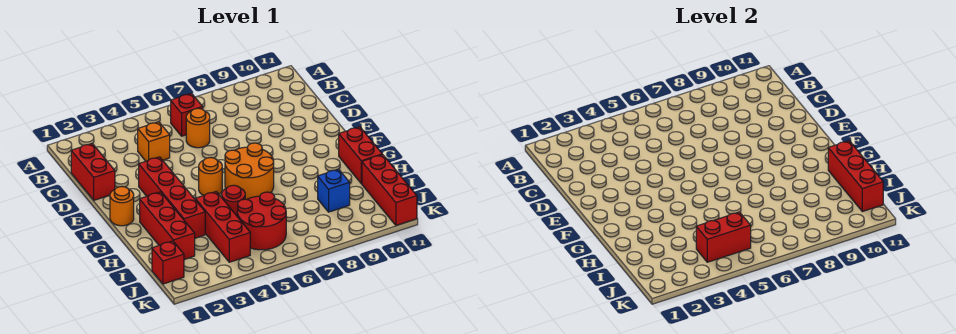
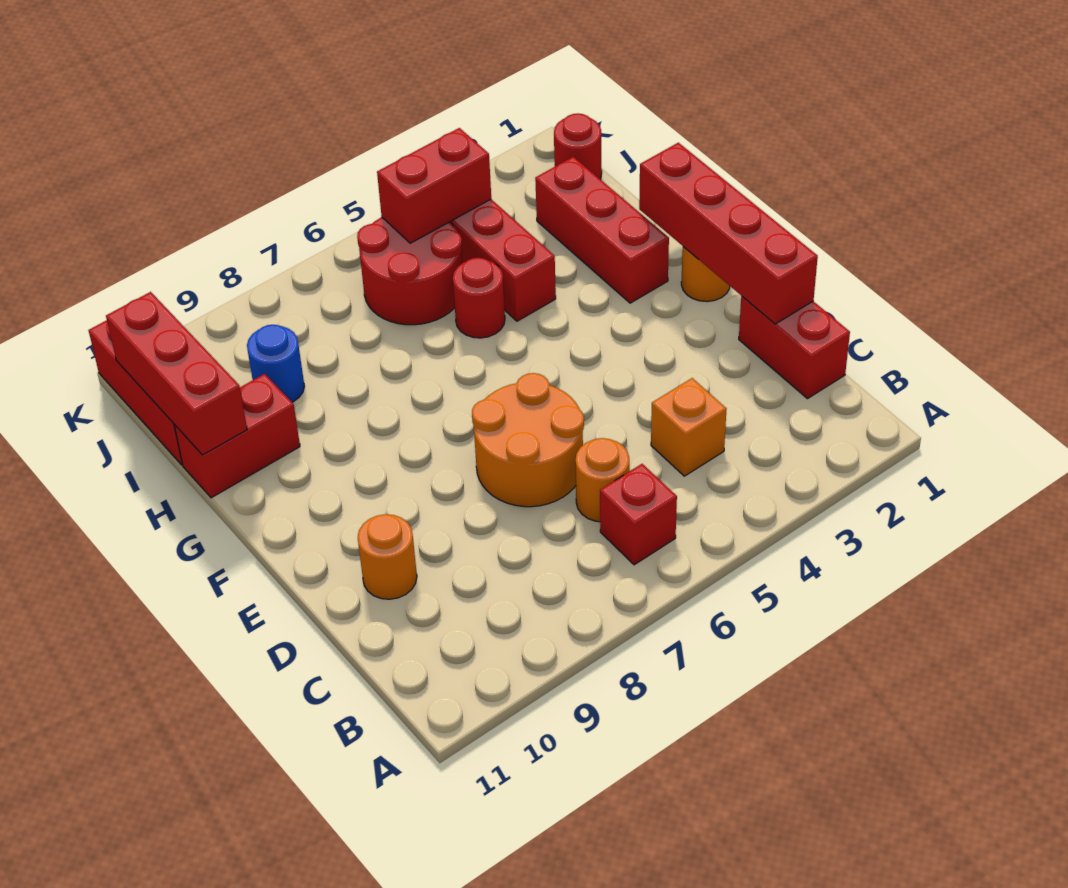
red 1x4 brick [139,157,205,238] -> red 1x4 brick moved to [639,143,818,324]
orange 1x1 round brick [199,158,222,195] -> orange 1x1 round brick moved to [358,514,417,599]
orange 2x2 round brick [225,143,274,200] -> orange 2x2 round brick moved to [472,373,584,507]
red 1x2 brick [339,127,382,184] -> red 1x2 brick turned to [174,374,300,498]
blue 1x1 brick [318,169,350,212] -> blue 1x1 round brick [247,325,304,402]
red 1x1 brick [152,241,184,284] -> red 1x1 round brick [554,113,602,180]

